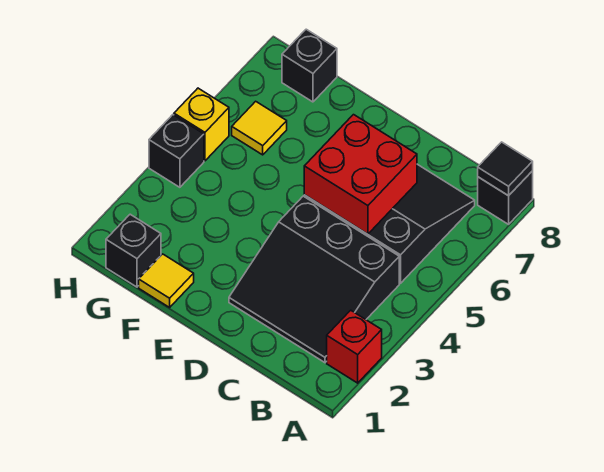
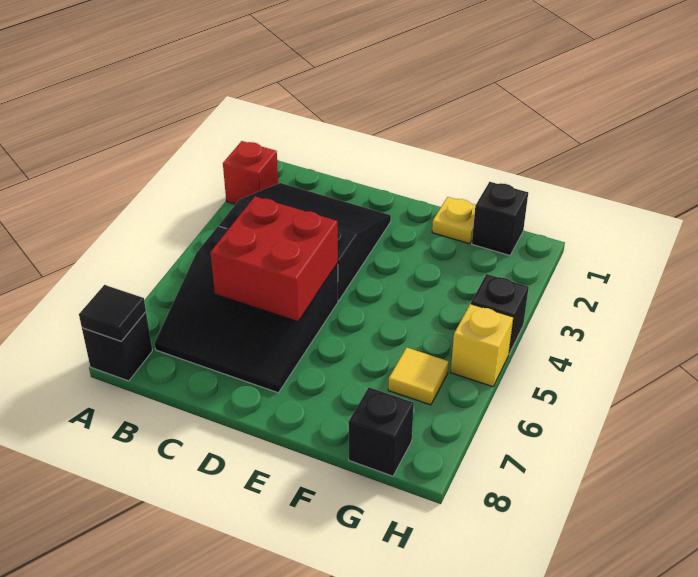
yellow 1x1 tile [139,254,194,307] -> yellow 1x1 plate [432,197,476,244]

